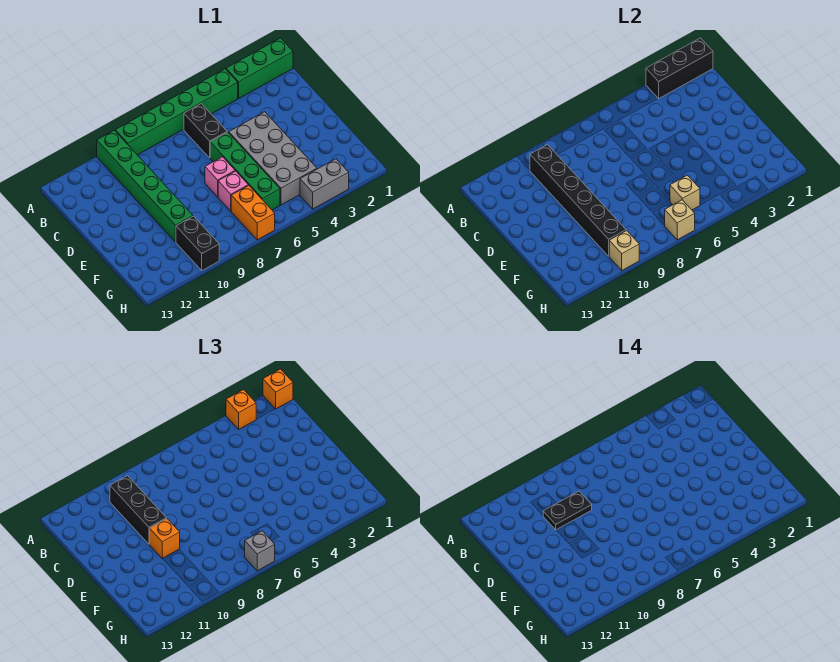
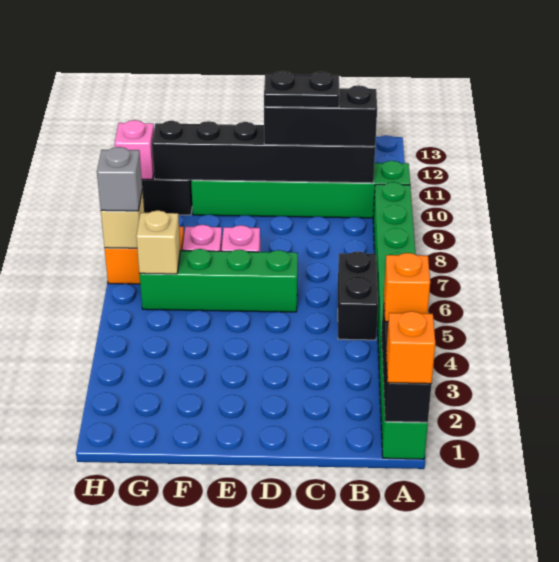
black 1x2 brick [184,104,227,158] -> black 1x2 brick turned to [338,252,378,340]
black 1x2 plate [543,491,592,530] -> black 1x2 plate turned to [264,71,339,108]
grey 2x4 brick [229,112,317,205] -> none
orange 1x1 brick [149,519,180,559] -> none
grey 1x2 brick [300,159,349,209] -> none
tan 1x1 brick [609,230,639,270] -> pink 1x1 brick [115,120,154,179]

